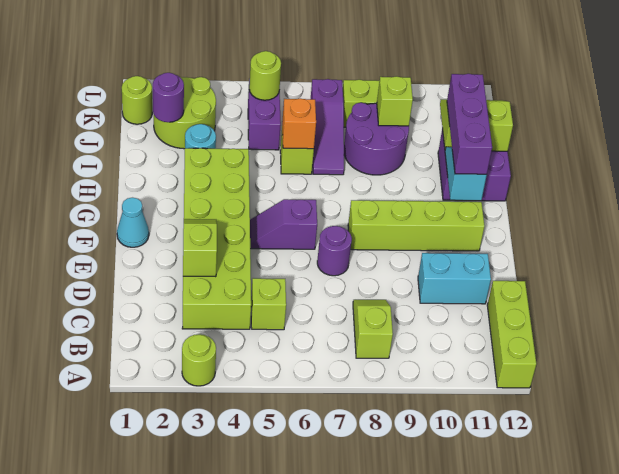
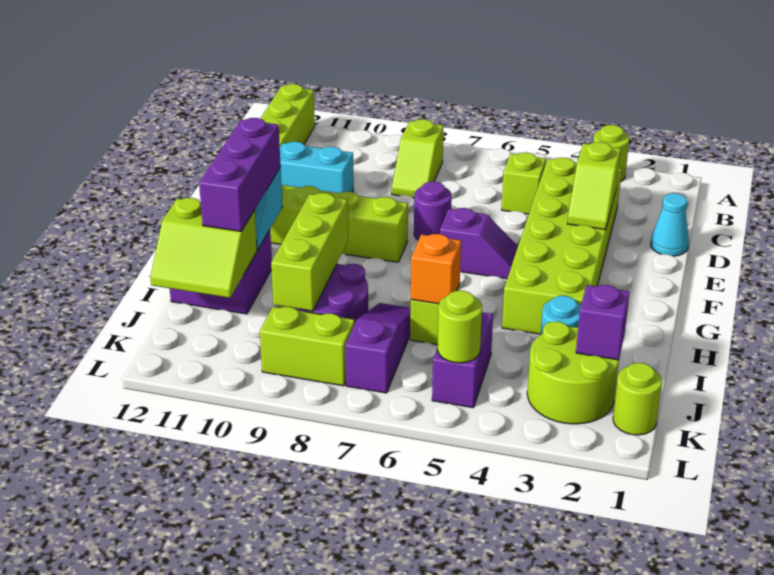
cyan 1x1 cone [117,198,149,247] -> cyan 1x1 cone moved to [651,193,689,256]
purple 1x1 round brick [153,73,184,122] -> purple 1x1 brick [576,285,629,360]
lime 1x1 brick [377,76,413,126] -> lime 1x3 brick [271,193,348,311]

